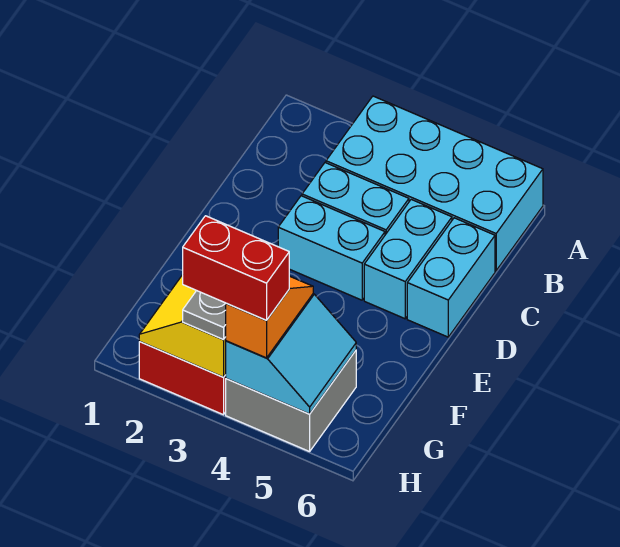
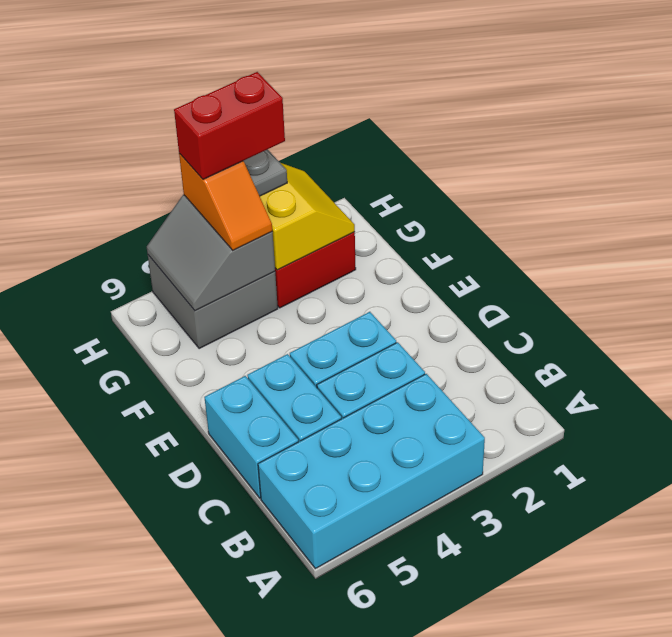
cyan 2x2 slope [226,294,356,414] -> grey 2x2 slope [147,195,275,311]

